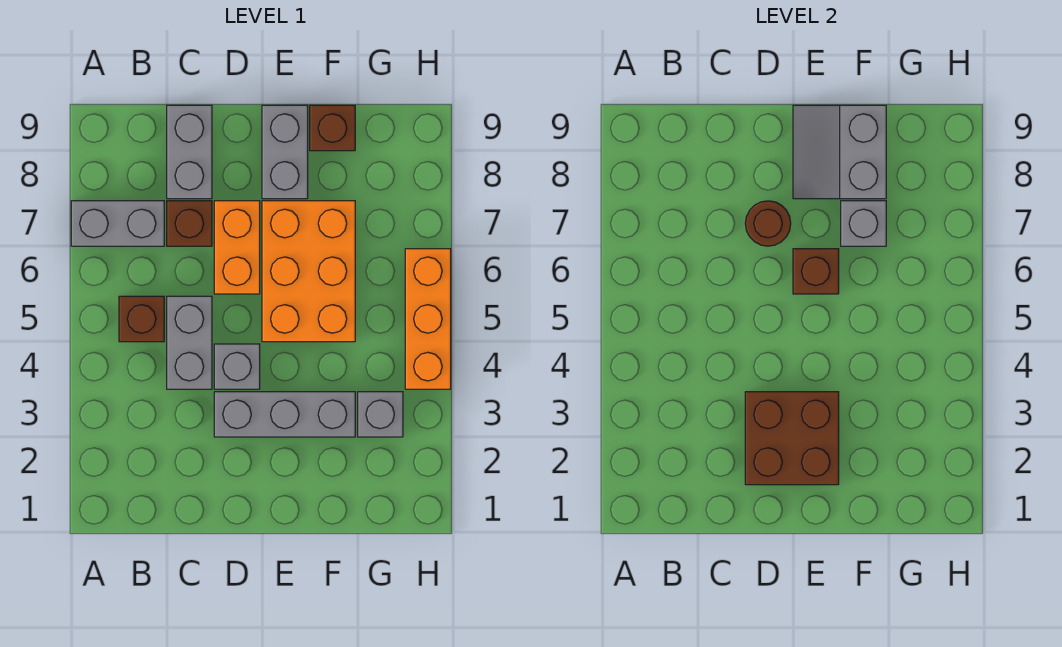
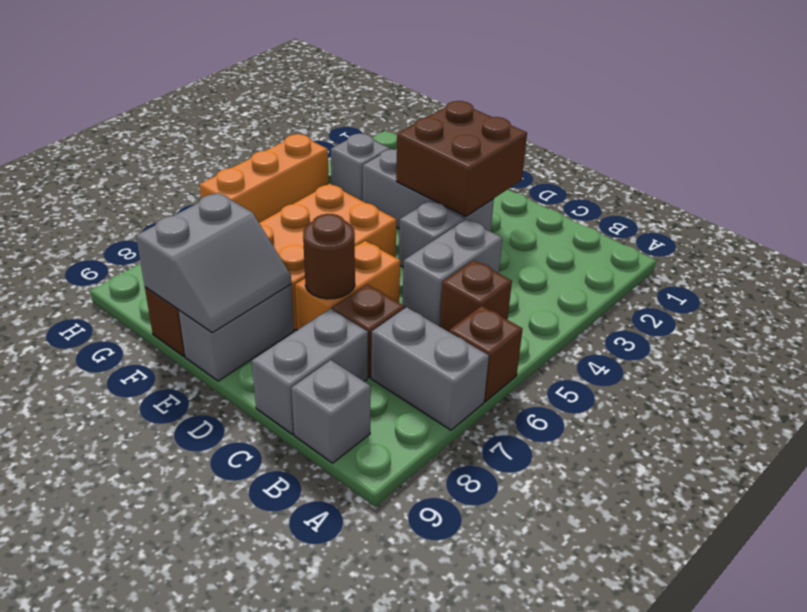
brown 1x1 brick [793,249,839,294] -> brown 1x1 brick moved to [449,306,522,401]
grey 1x1 brick [841,201,886,246] -> grey 1x1 brick moved to [291,360,370,463]

